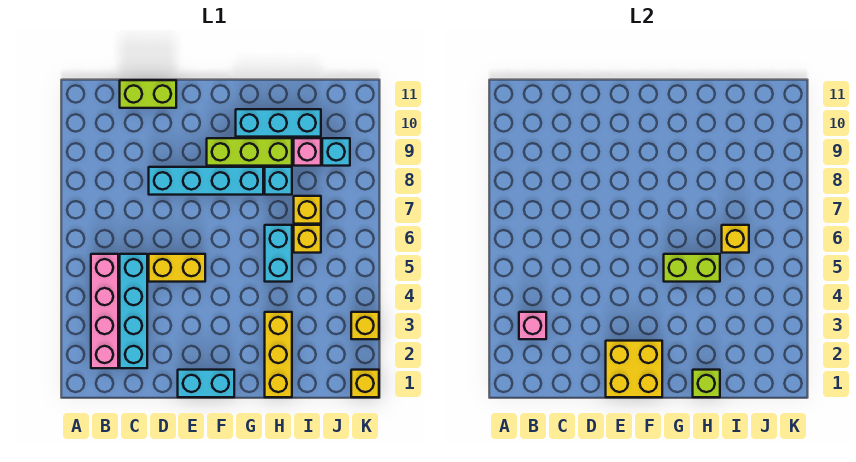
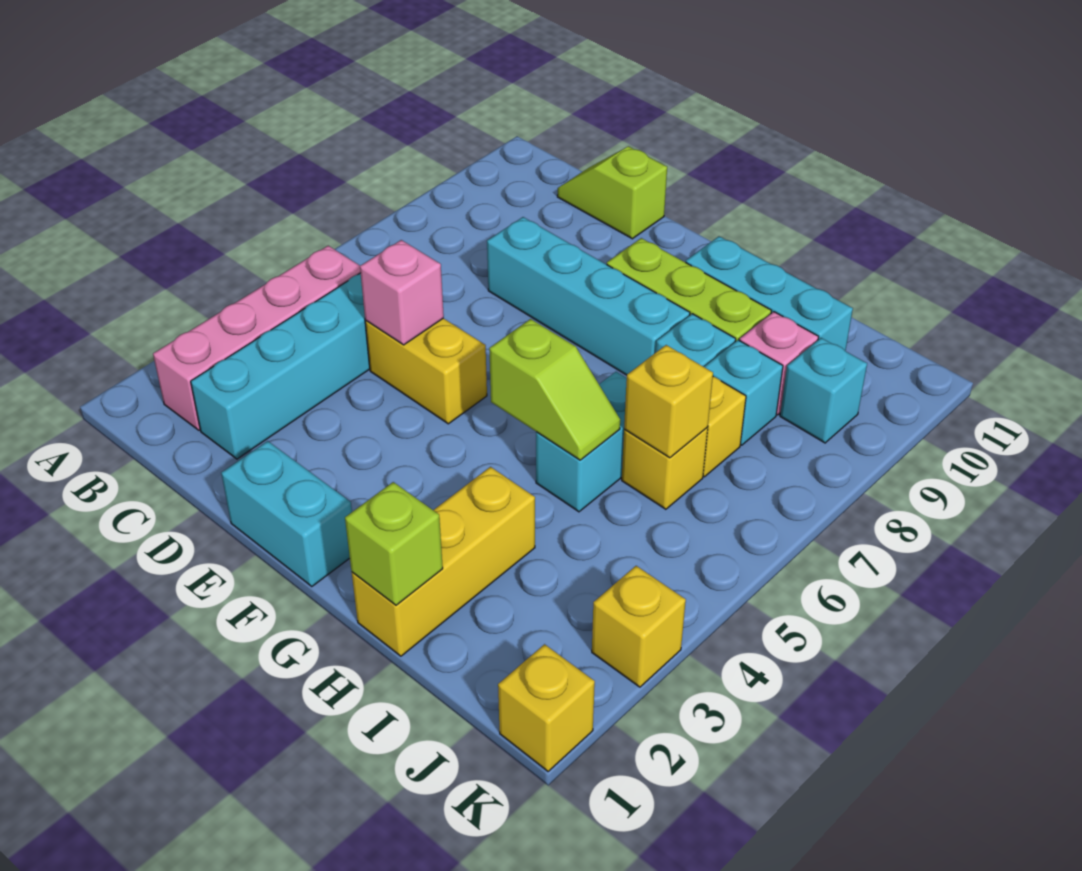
pink 1x1 brick [519,312,546,339] -> pink 1x1 brick moved to [360,240,444,345]
lime 1x2 brick [120,80,176,108] -> lime 1x2 slope [557,147,667,239]
yellow 2x2 brick [606,341,662,397] -> none
lime 1x2 brick [664,254,720,282] -> lime 1x2 slope [489,319,620,460]
none -> cyan 1x1 brick [704,340,783,445]

